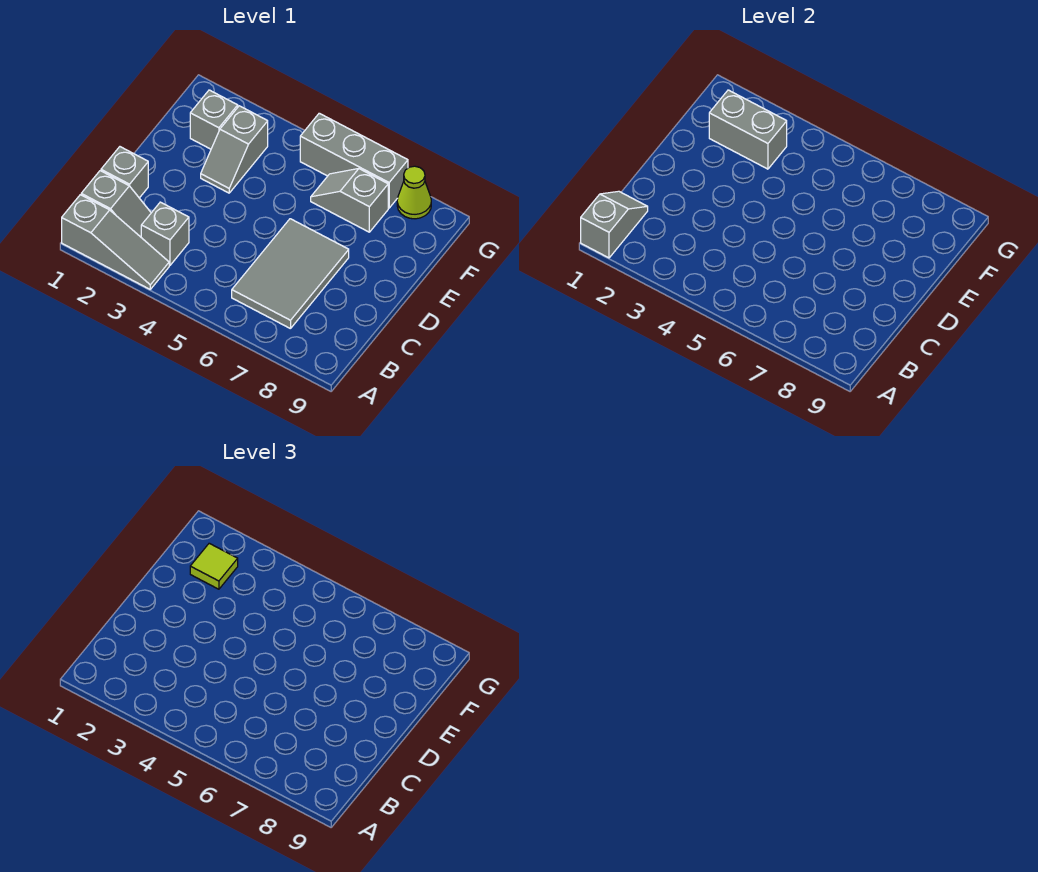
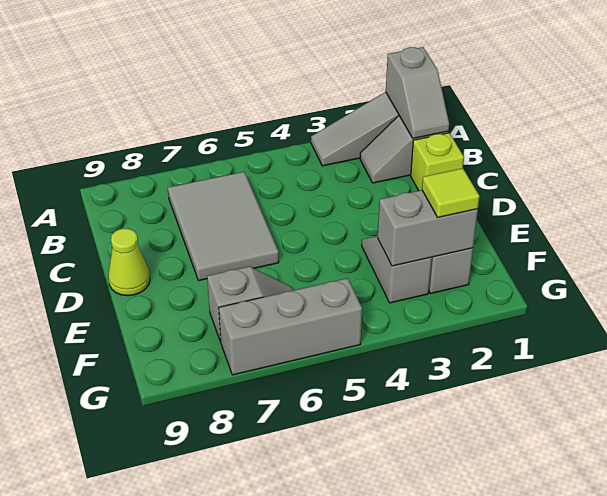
grey 1x1 brick [141,202,189,265] -> none
grey 1x1 brick [101,147,148,198] -> lime 1x1 brick [411,133,464,191]
lime 1x1 cone [397,166,431,219] -> lime 1x1 cone moved to [108,229,150,296]

